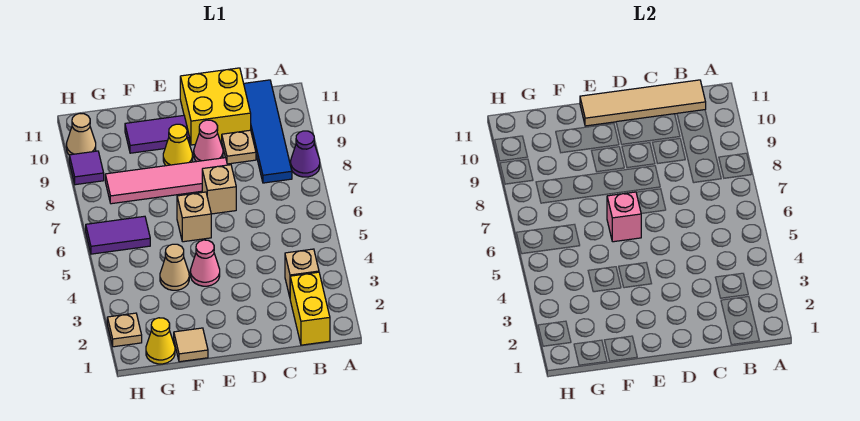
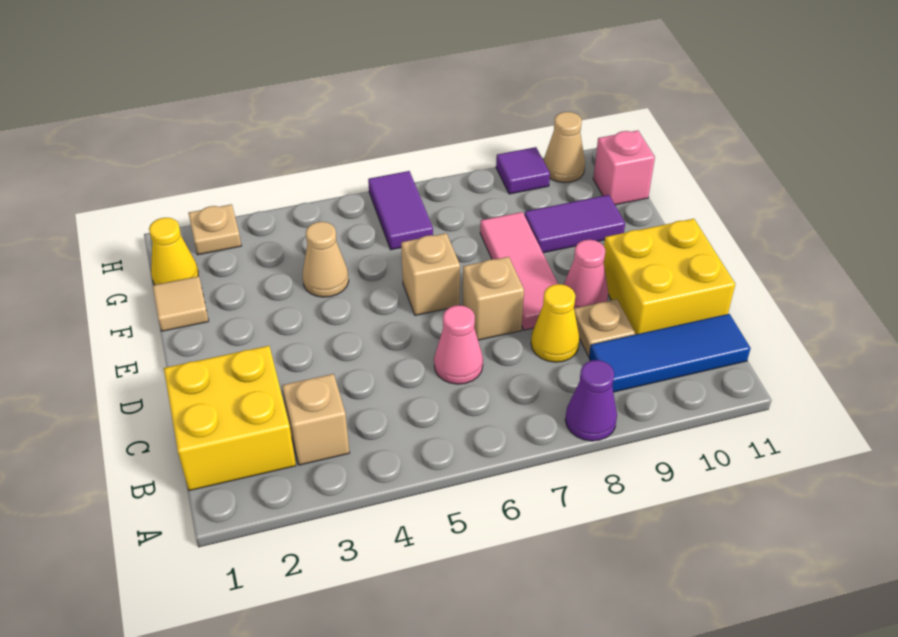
yellow 1x2 brick [290,272,330,345] -> yellow 2x2 brick [164,346,296,491]
blue 1x4 tile [244,80,292,183] -> blue 1x3 tile [589,314,751,392]
tan 1x4 tile [580,80,706,126] -> none
pink 1x4 tile [105,158,227,204] -> pink 1x3 tile [480,212,558,330]
pink 1x1 cone [190,240,220,286] -> pink 1x1 cone moved to [434,305,483,384]
pink 1x1 brick [607,192,641,242] -> pink 1x1 brick moved to [593,131,655,205]
yellow 1x1 cone [163,124,193,166] -> yellow 1x1 cone moved to [531,284,580,362]
purple 1x2 tile [125,116,190,153] -> purple 1x2 tile turned to [525,195,625,253]

